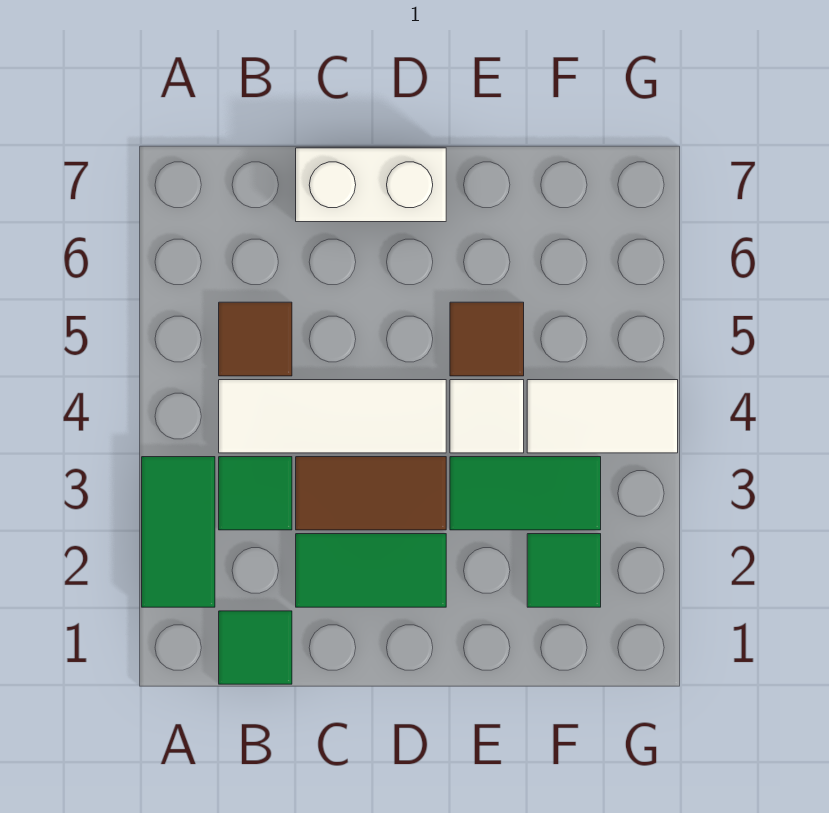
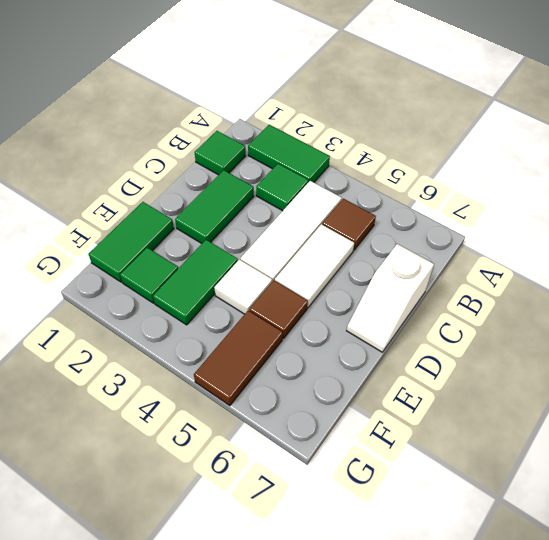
brown 1x2 tile [296,457,446,530] -> brown 1x2 tile moved to [194,311,283,406]
white 1x2 brick [296,148,446,222] -> white 1x2 slope [347,244,434,352]
none -> green 1x2 tile [89,202,174,282]
white 1x2 tile [527,380,678,453] -> white 1x2 tile moved to [275,224,354,307]

